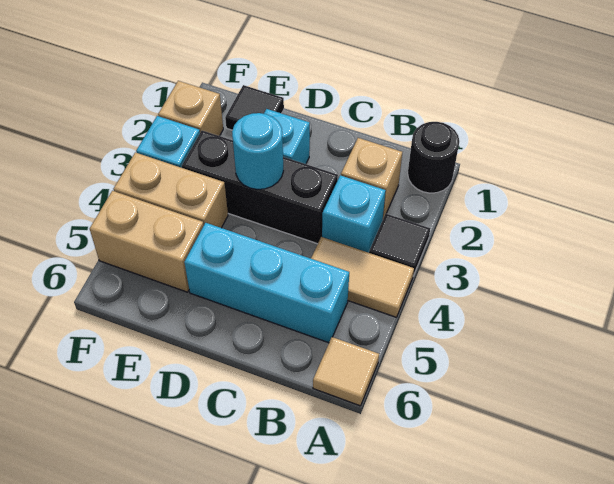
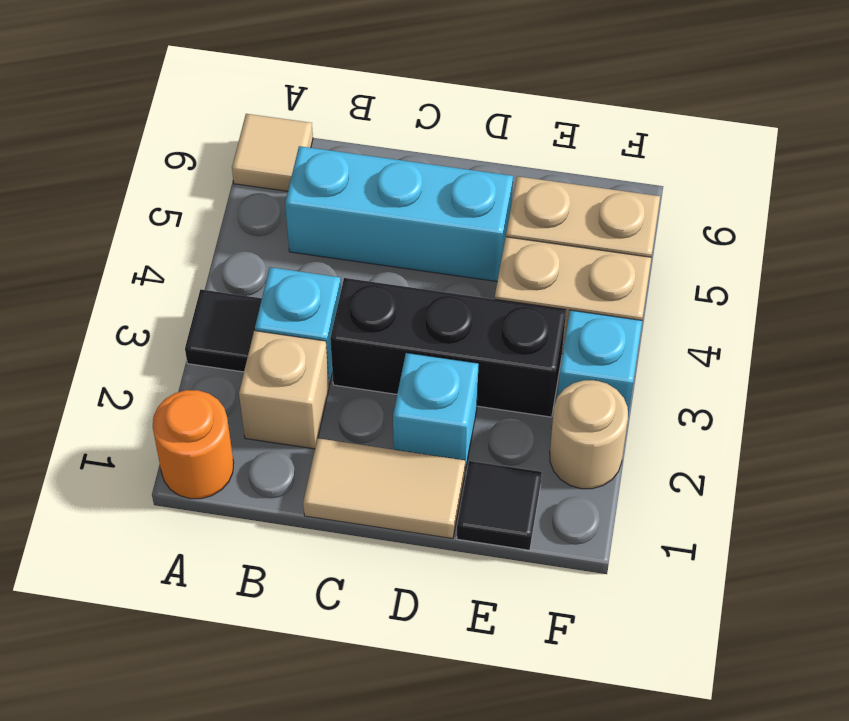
black 1x1 round brick [408,122,459,193] -> orange 1x1 round brick [153,390,234,499]
tan 1x2 tile [311,237,414,317] -> tan 1x2 tile moved to [303,438,465,539]
cyan 1x1 round brick [232,113,283,189] -> none
tan 1x1 brick [158,81,223,136] -> tan 1x1 round brick [550,380,628,489]

